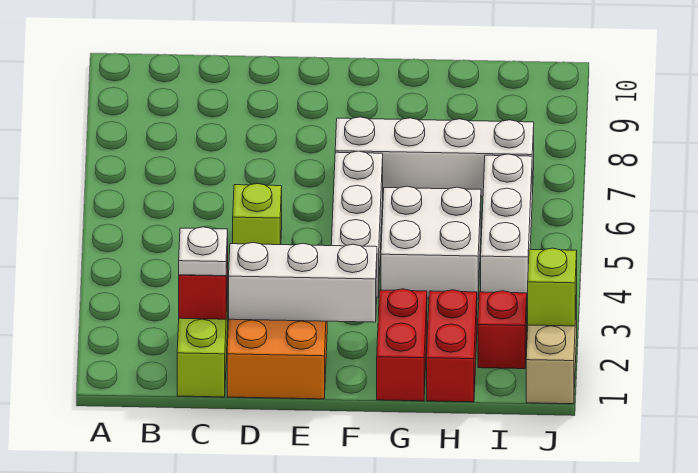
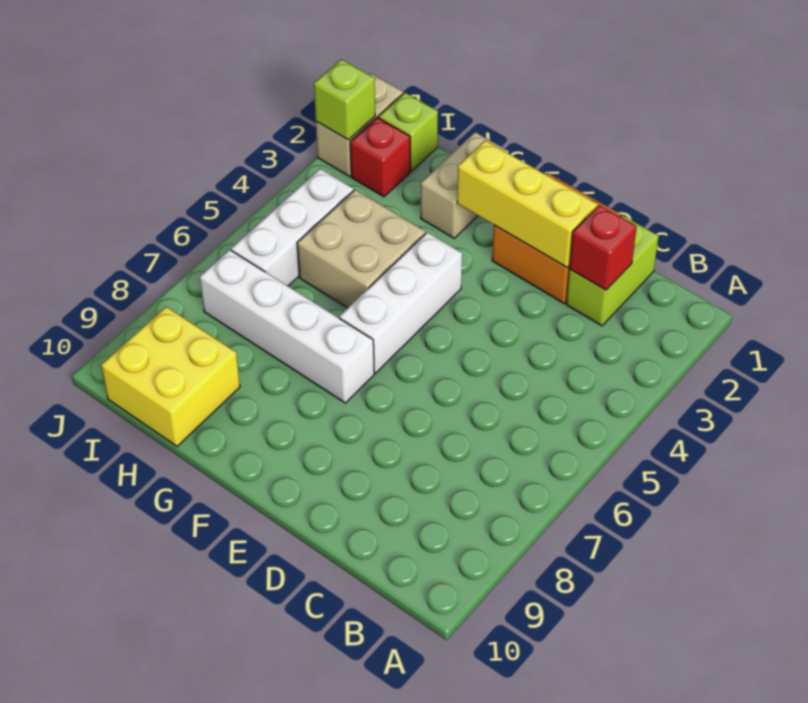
white 1x1 plate [179,227,228,276] -> none
white 1x3 brick [229,243,377,322] -> yellow 1x3 brick [457,141,597,268]
lime 1x1 brick [233,184,282,245] -> lime 1x1 brick moved to [378,93,438,171]
red 1x2 brick [377,289,427,401] -> tan 1x2 brick [421,132,509,238]
white 2x2 brick [381,186,481,299] -> tan 2x2 brick [297,190,425,308]
red 1x2 brick [427,290,477,402] -> none
none -> yellow 2x2 brick [101,307,240,446]

